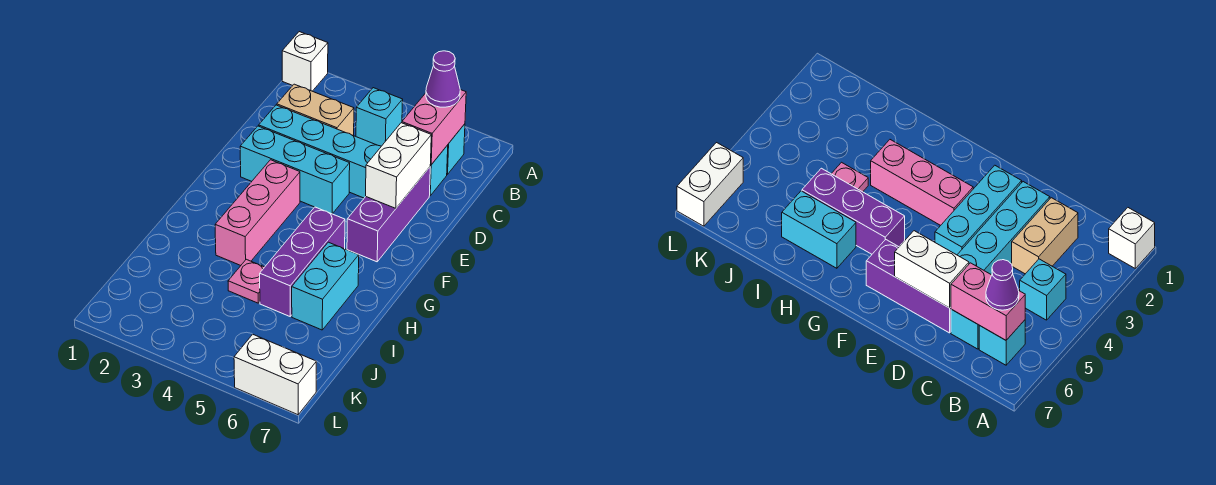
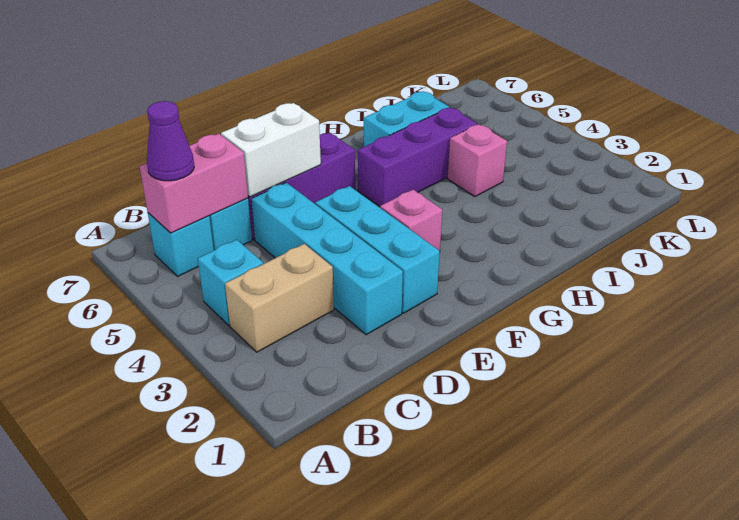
white 1x1 brick [282,32,328,91] -> none
tan 1x2 brick [277,84,354,136] -> tan 1x2 brick turned to [225,244,334,352]
pink 1x3 brick [215,160,300,265] -> pink 1x1 brick [380,190,442,251]
pink 1x1 plate [228,259,264,303] -> pink 1x1 brick [448,124,507,196]
white 1x2 brick [234,334,316,415] -> none

